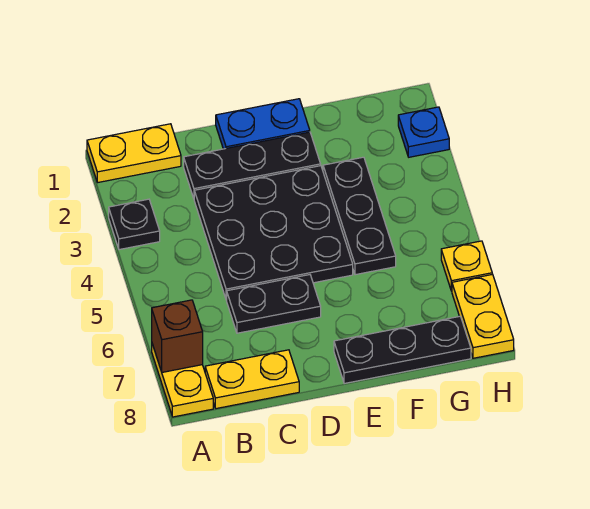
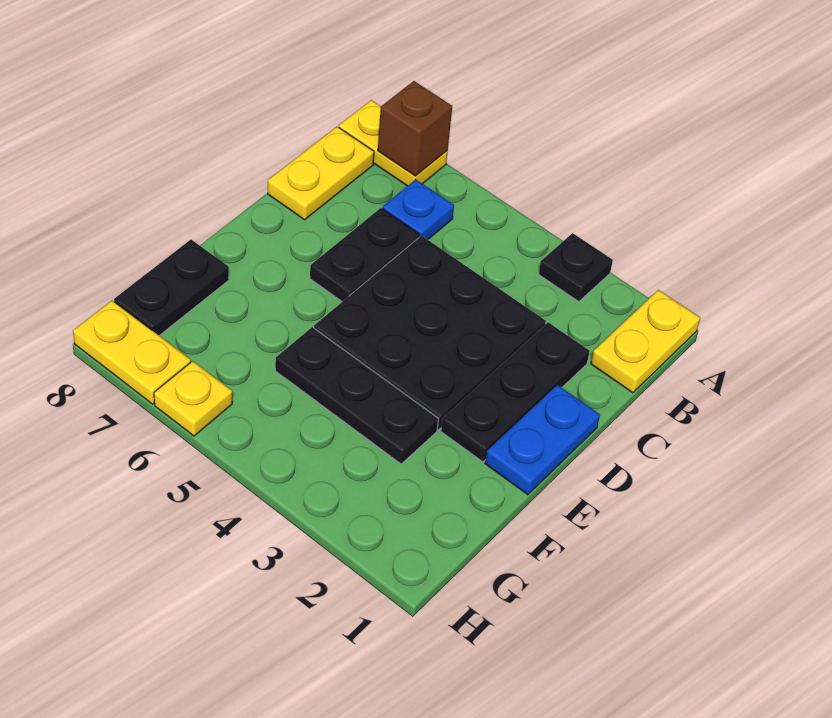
black 1x3 plate [334,316,471,384] -> black 1x2 plate [114,240,229,336]
blue 1x1 plate [398,107,449,157] -> blue 1x1 plate moved to [382,179,454,240]

